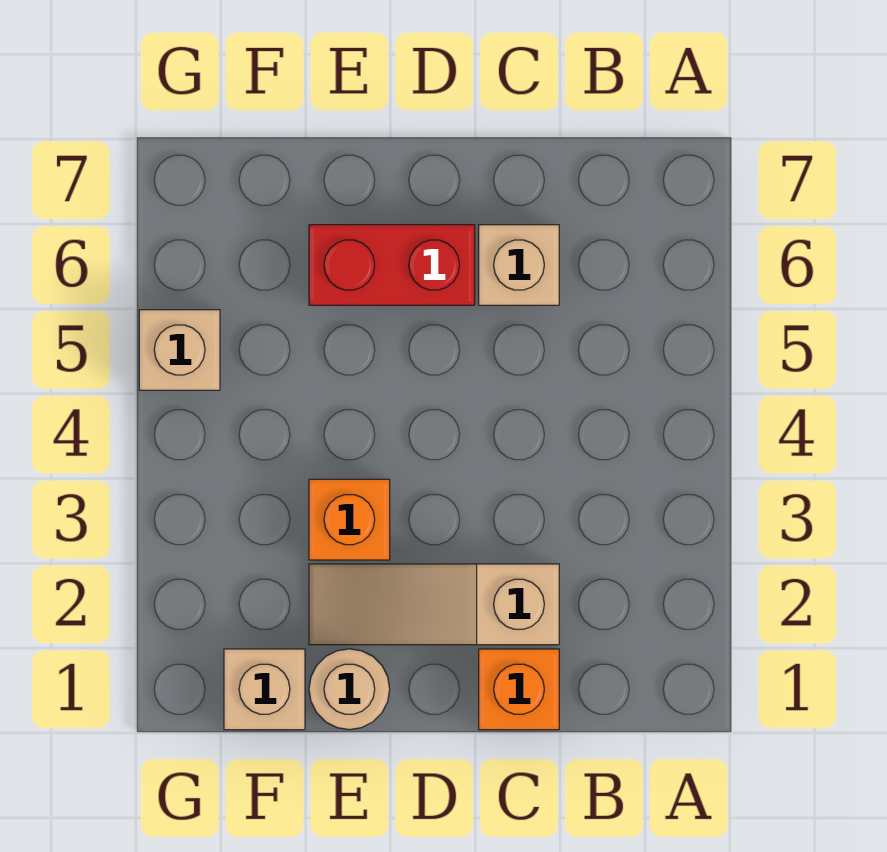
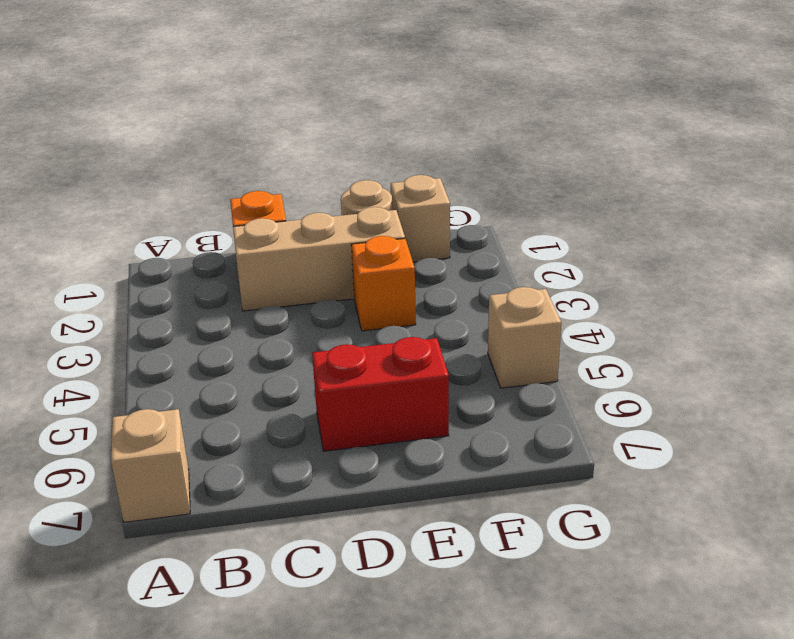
tan 1x3 slope [309,564,559,645] -> tan 1x3 brick [233,207,405,311]
tan 1x1 brick [479,225,559,305] -> tan 1x1 brick moved to [111,409,190,522]

